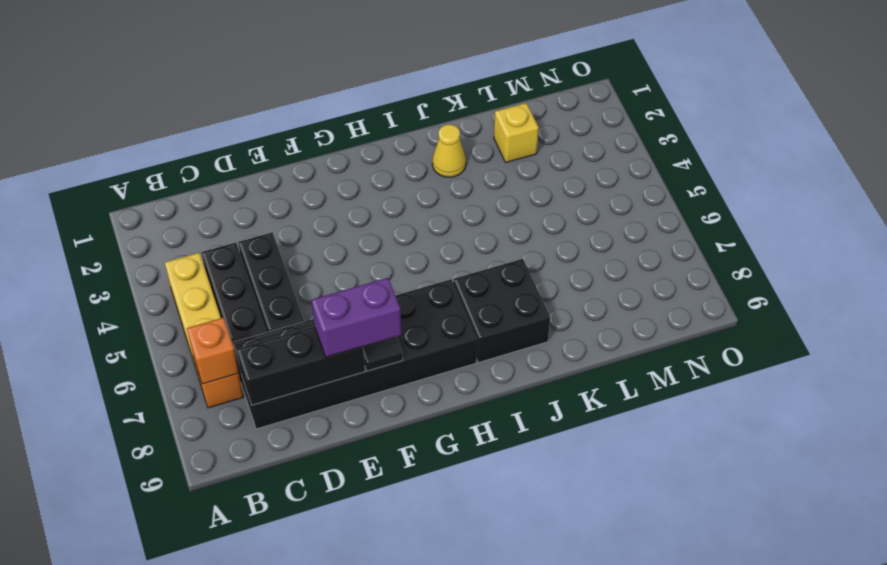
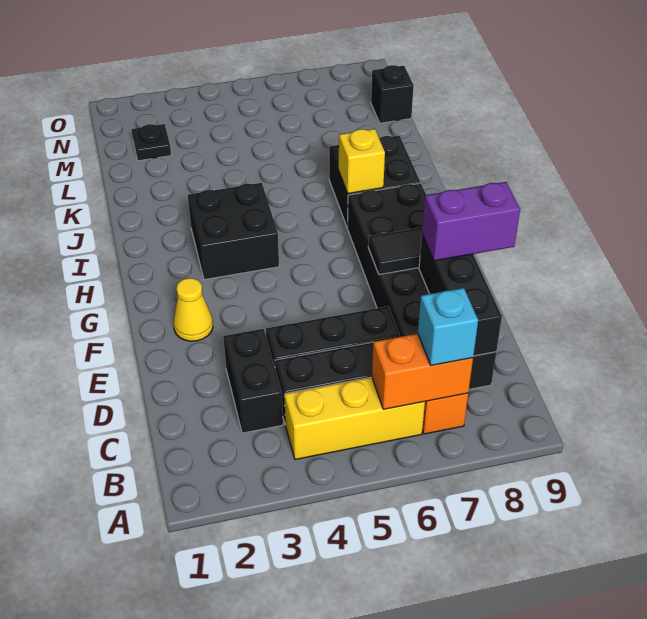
orange 1x1 brick [187,318,239,384] -> orange 1x2 brick [372,334,473,409]
none -> cyan 1x1 brick [418,288,478,365]
none -> black 1x2 brick [223,329,283,433]
purple 1x2 brick [311,278,402,357] -> purple 1x2 brick turned to [422,182,520,261]
none -> black 2x2 brick [188,183,279,280]
yellow 1x1 cone [432,124,466,177] -> yellow 1x1 cone moved to [174,278,213,341]
yellow 1x1 brick [494,103,539,163] -> yellow 1x1 brick moved to [339,129,385,194]
none -> black 1x1 plate [131,124,171,161]
none -> black 1x1 brick [371,65,414,123]

